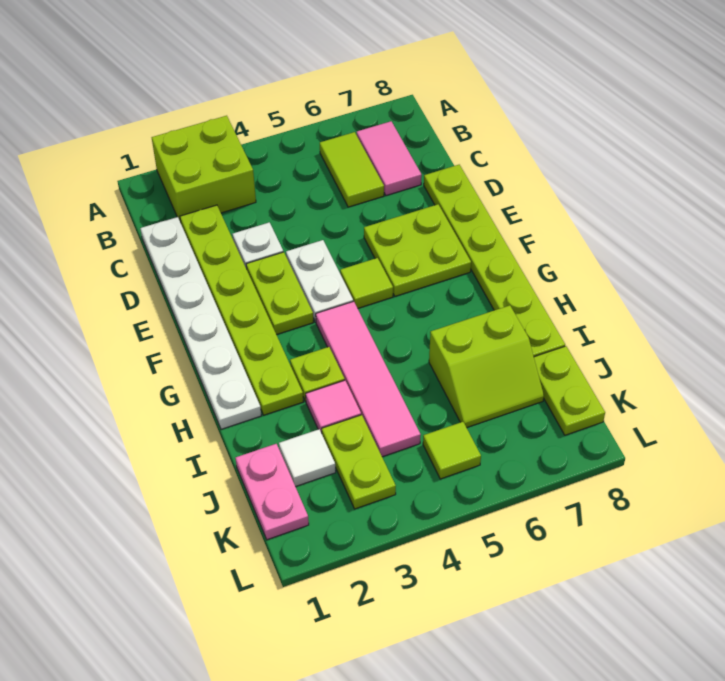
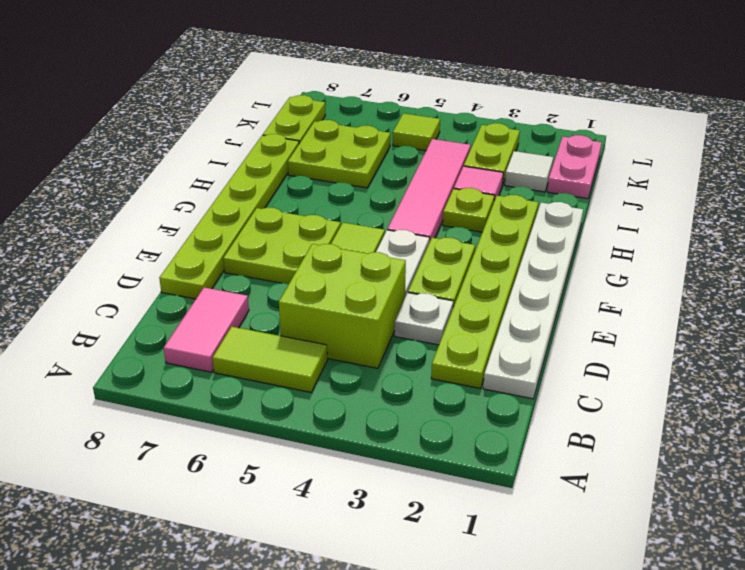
lime 2x2 brick [152,116,256,222] -> lime 2x2 brick moved to [279,244,406,368]
lime 1x2 tile [320,132,384,207] -> lime 1x2 tile turned to [213,327,327,392]
lime 2x2 slope [429,305,544,428] -> lime 2x2 plate [288,120,390,188]

